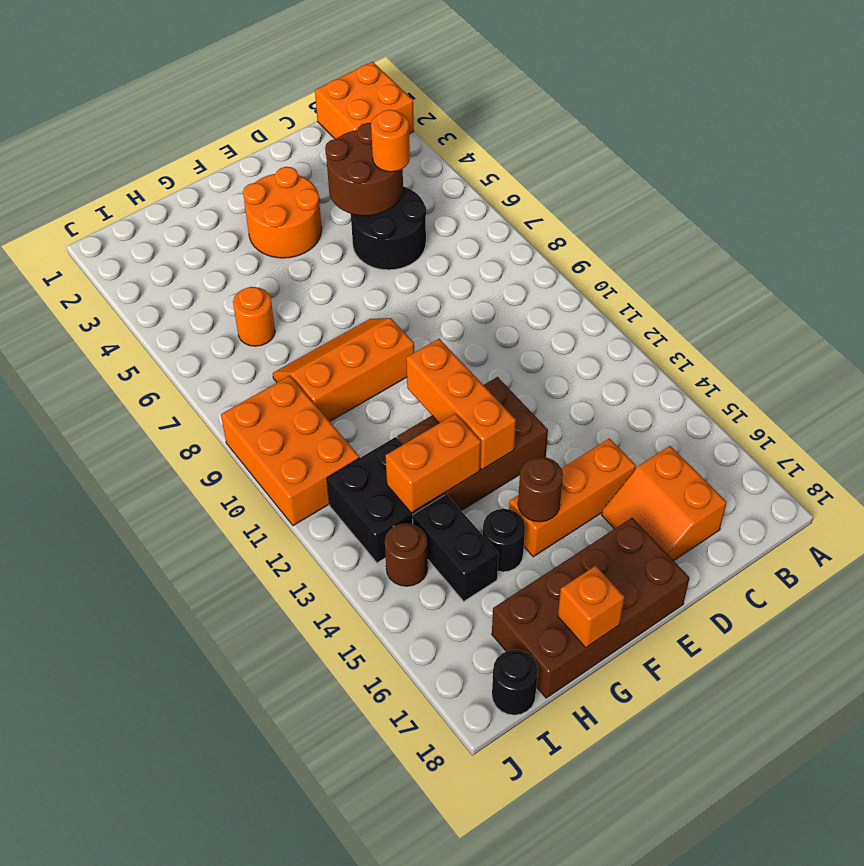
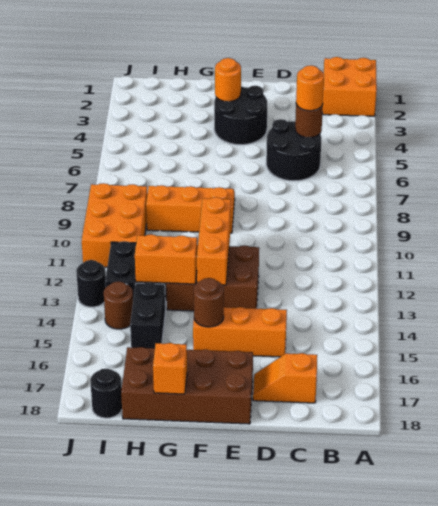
brown 2x2 round brick [325,123,403,216] -> brown 1x1 round brick [295,104,323,137]
orange 2x2 slope [602,446,727,561] -> orange 1x2 slope [253,353,317,403]
orange 2x2 round brick [243,167,322,258] -> black 2x2 round brick [214,86,267,145]
black 1x1 round brick [482,509,525,572] -> black 1x1 round brick moved to [76,260,106,307]
orange 1x1 round brick [233,287,275,346] -> orange 1x1 round brick moved to [215,58,241,101]

